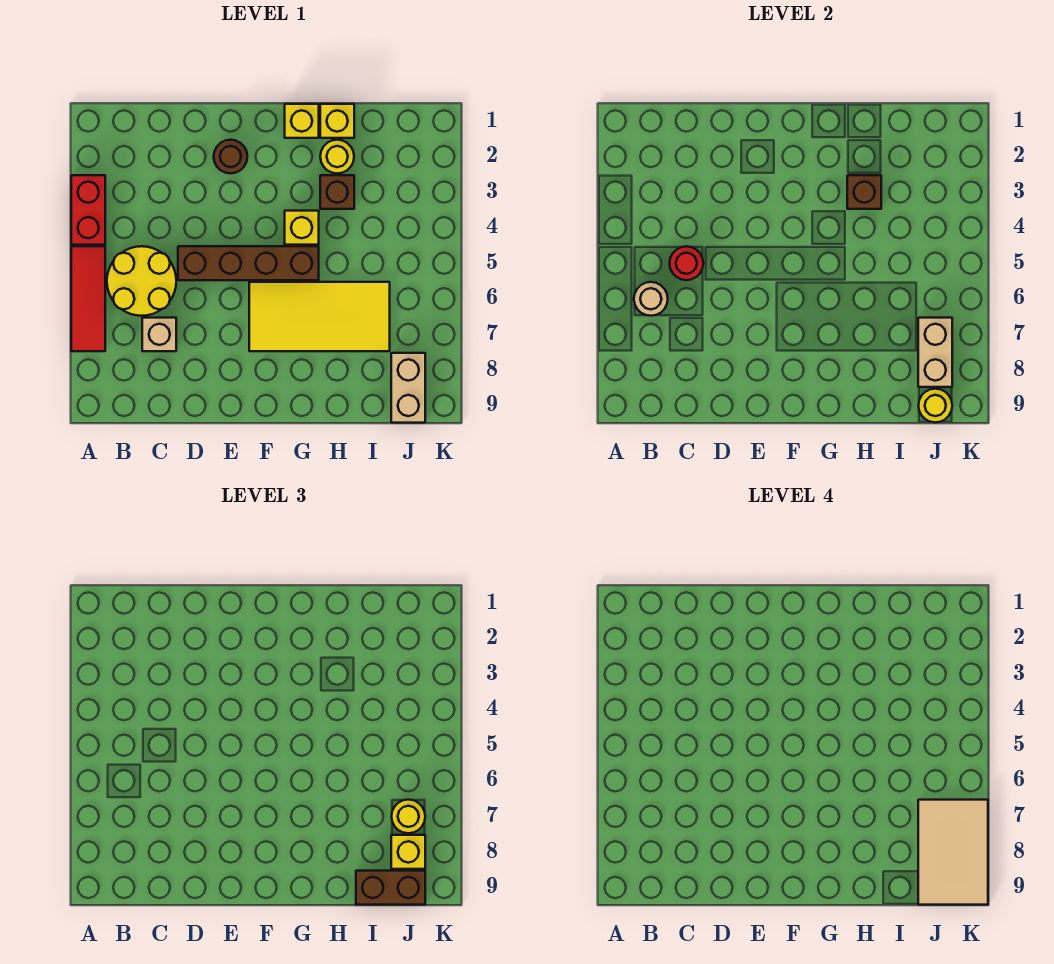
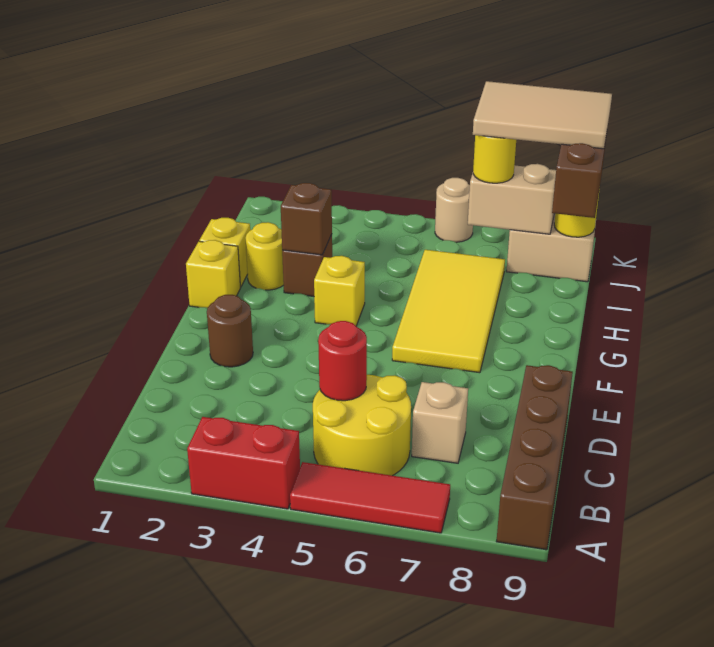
tan 1x1 round brick [634,282,668,316] -> tan 1x1 round brick moved to [435,178,473,242]
brown 1x4 brick [178,246,319,280] -> brown 1x4 brick moved to [496,365,573,550]
yellow 1x1 brick [391,835,425,869] -> none

